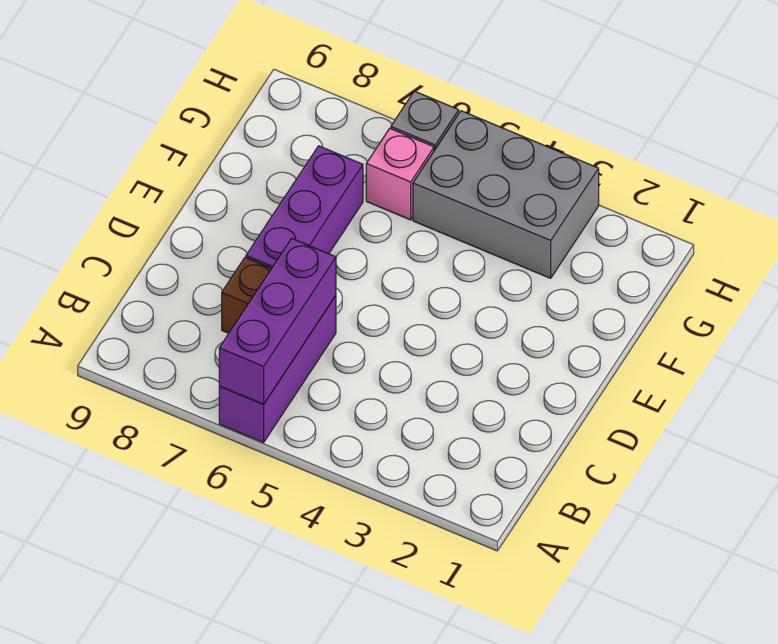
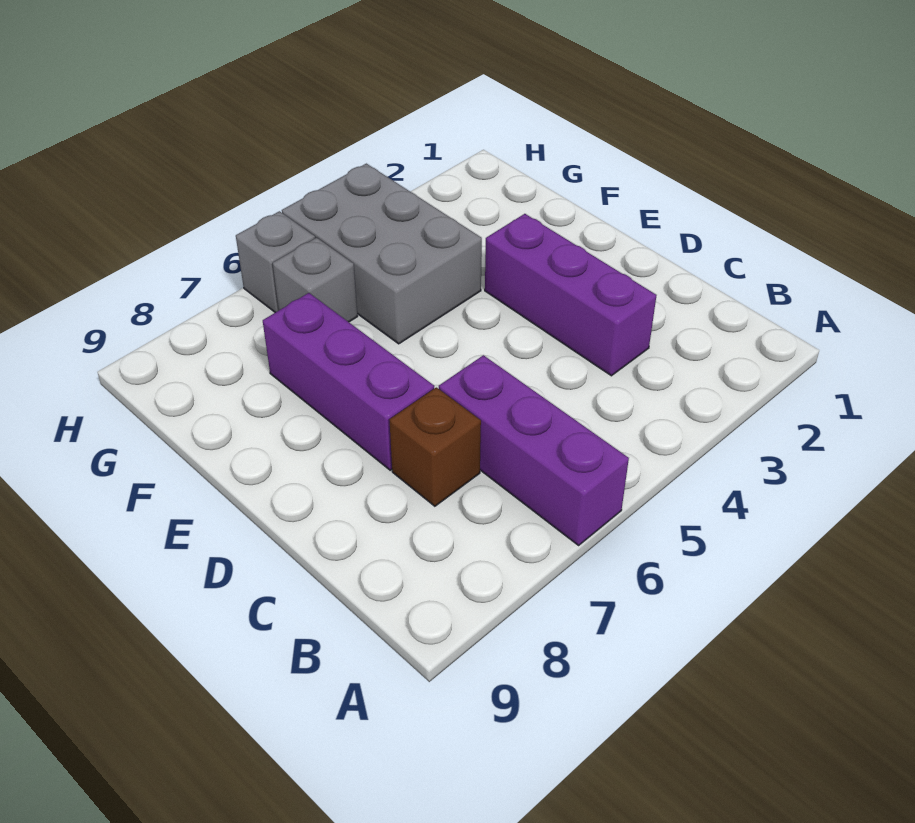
purple 1x3 brick [219,239,336,404] -> purple 1x3 brick moved to [485,214,657,376]
grey 2x3 brick [413,111,599,278] -> grey 2x3 brick turned to [282,164,482,344]
pink 1x1 brick [366,129,434,220] -> grey 1x1 brick [273,238,358,322]

